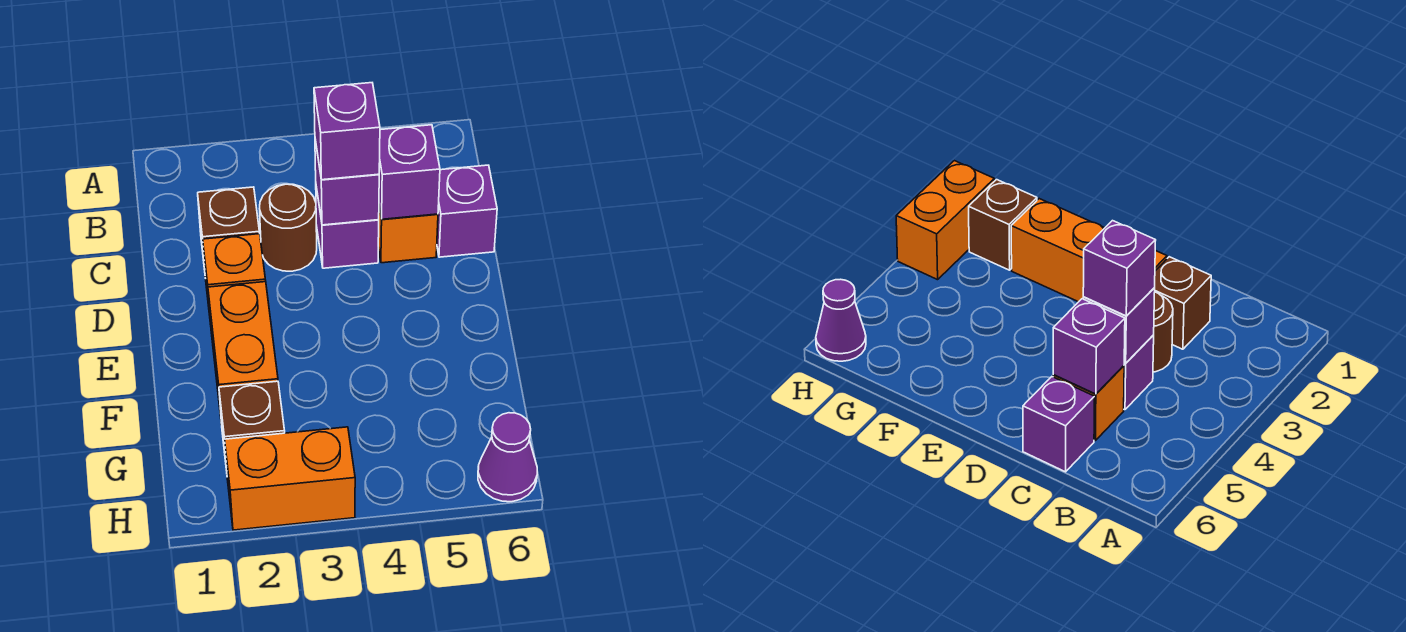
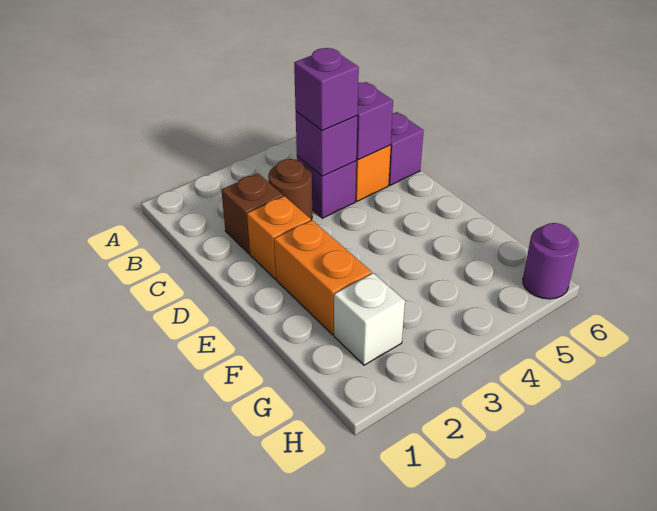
brown 1x1 brick [219,381,285,470] -> white 1x1 brick [334,273,405,365]
orange 1x2 brick [225,427,355,530] -> none
purple 1x1 cone [478,413,537,502] -> purple 1x1 round brick [523,223,579,299]

